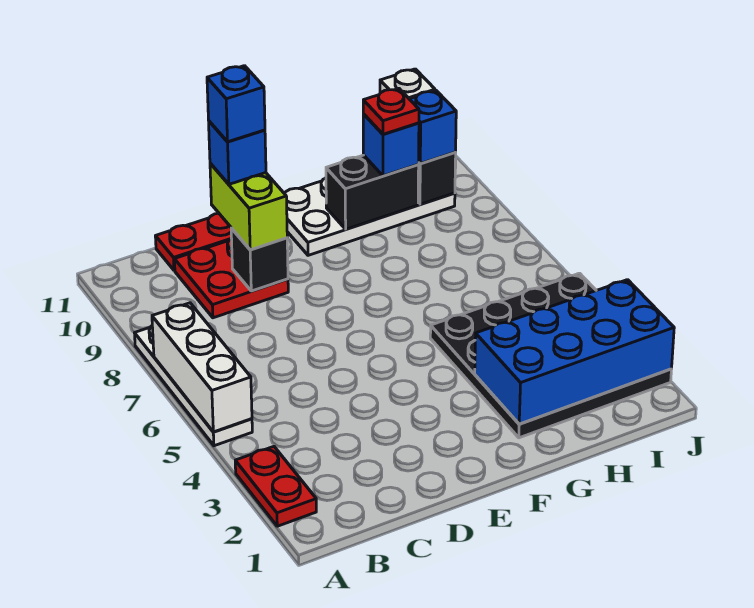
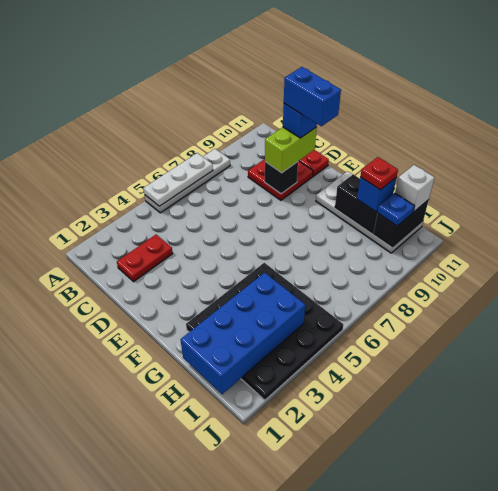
red 1x2 plate [235,447,316,526] -> red 1x2 plate moved to [117,235,173,282]
white 1x3 brick [152,303,252,432] -> white 1x3 plate [143,153,213,206]
blue 1x1 brick [207,66,265,142] -> blue 1x2 brick [284,67,341,126]
blue 2x4 brick [475,280,674,424] -> blue 2x4 brick turned to [180,273,305,394]
blue 1x1 brick [410,91,456,164] -> blue 1x1 plate [377,193,414,226]

